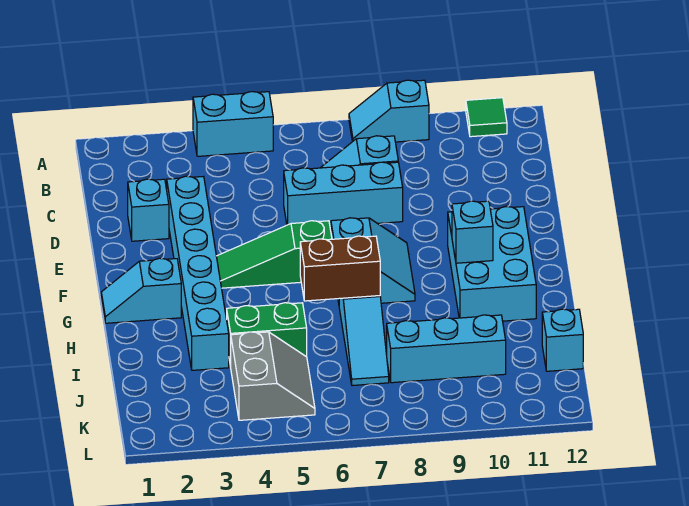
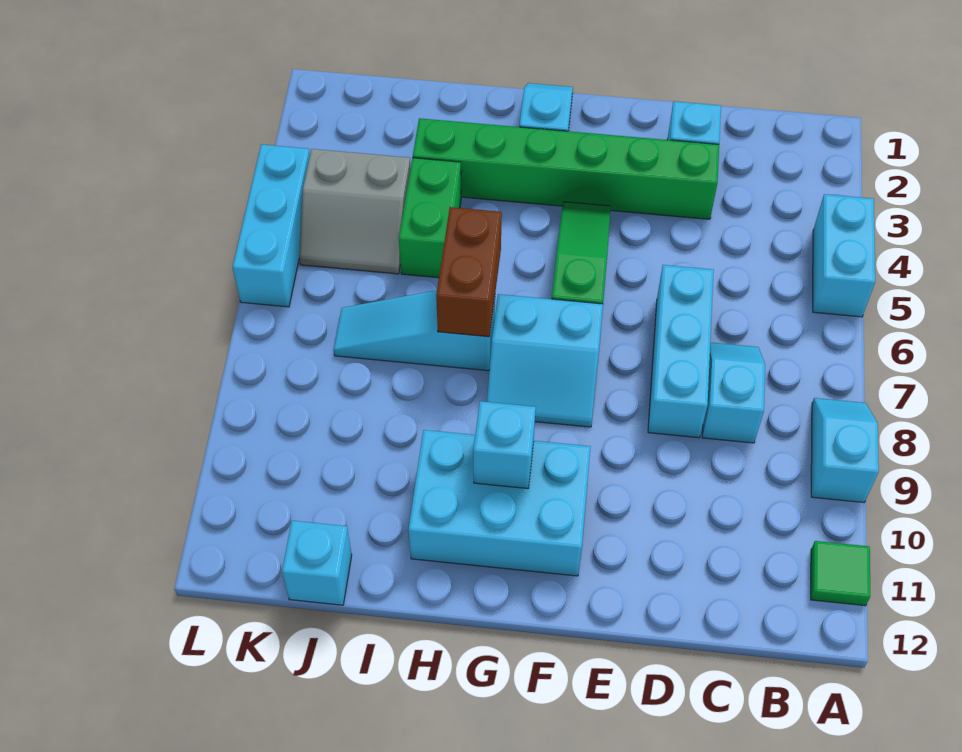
cyan 1x6 brick [167,176,229,370] -> green 1x6 brick [413,118,719,219]
cyan 1x3 brick [387,315,506,383] -> cyan 1x3 brick moved to [233,144,310,307]

